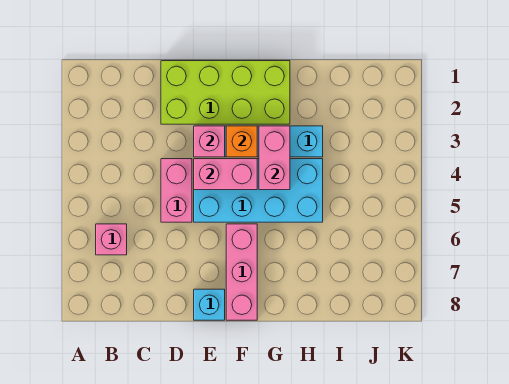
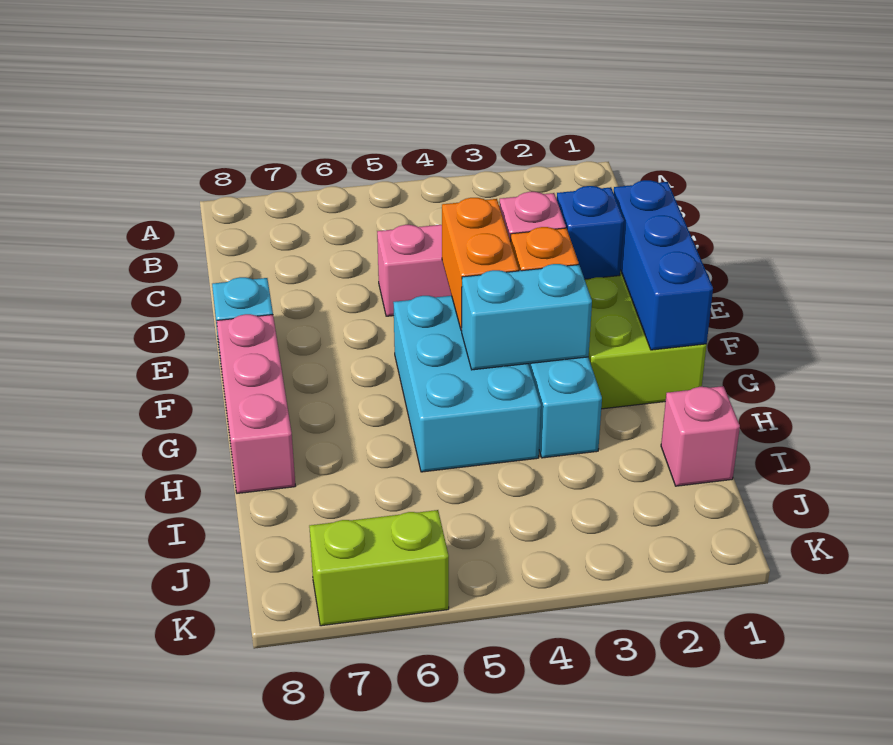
pink 1x1 brick [96,224,127,255] -> pink 1x1 brick moved to [661,386,740,486]
none -> blue 1x3 brick [614,180,713,350]
none -> blue 1x1 brick [557,186,624,279]
cyan 2x4 brick [194,159,323,222] -> cyan 2x3 brick [393,296,541,472]
pink 1x2 brick [194,159,257,190] -> orange 1x2 brick [442,198,519,331]
pink 1x3 brick [226,224,257,320] -> pink 1x3 brick turned to [217,314,295,493]
pink 1x2 brick [259,126,290,190] -> cyan 1x2 brick [462,264,592,370]
none -> lime 1x2 brick [309,510,449,626]

